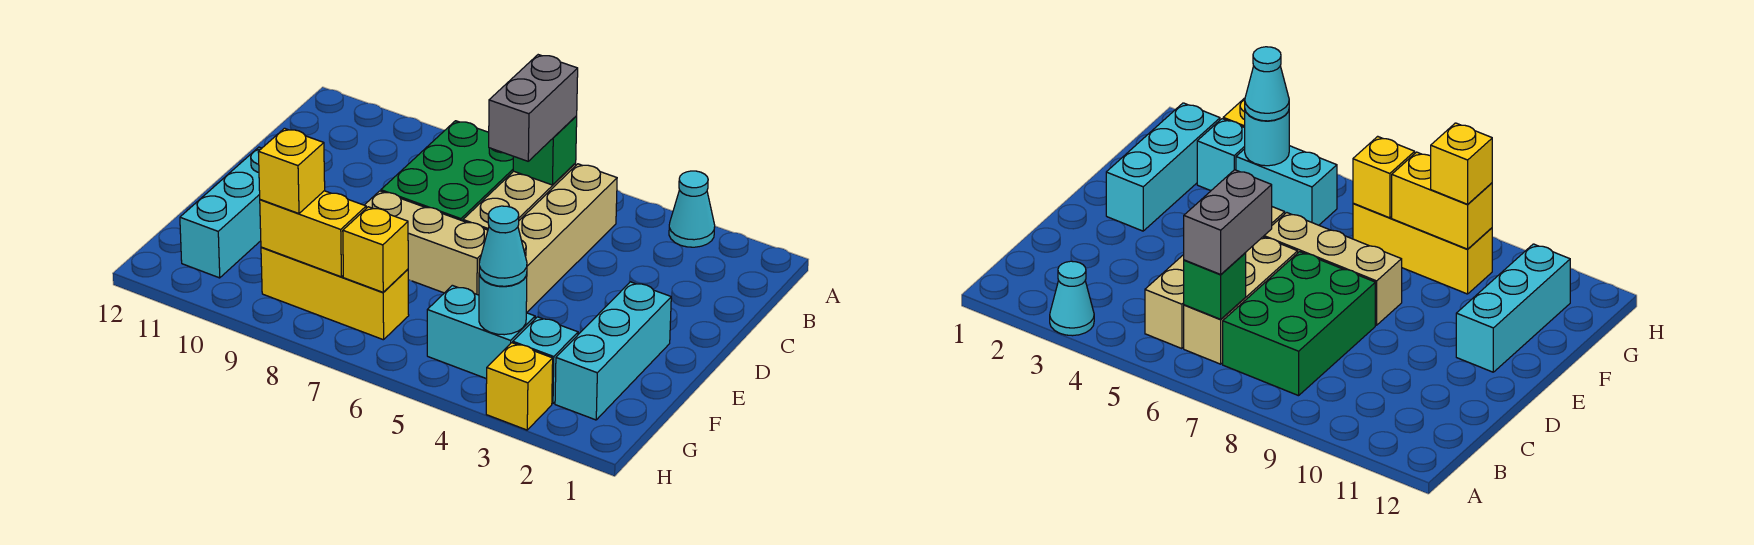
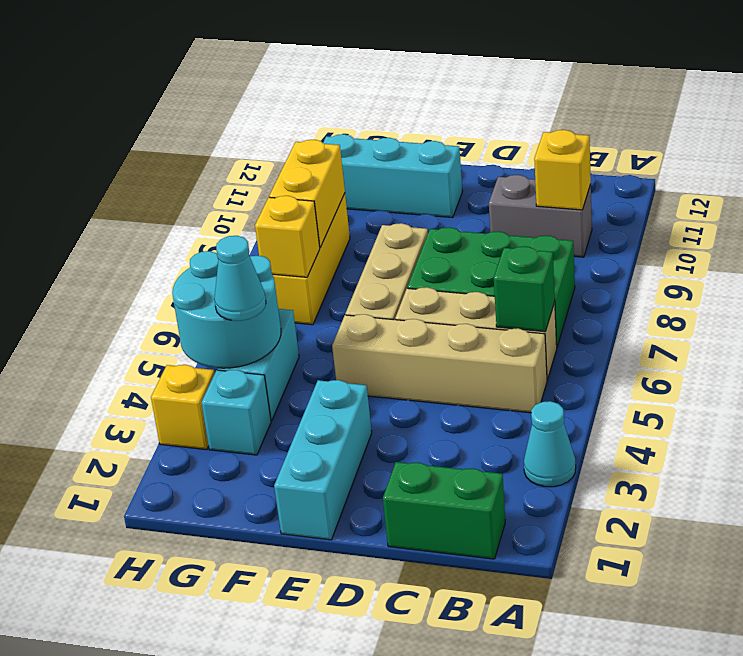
none -> green 1x2 brick [383,462,505,559]
grey 1x2 brick [489,55,578,161] -> grey 1x2 brick moved to [489,175,592,257]
cyan 1x3 brick [555,282,671,420] -> cyan 1x3 brick turned to [274,380,372,540]
cyan 1x1 round brick [479,274,527,335] -> cyan 2x2 round brick [172,251,281,368]
yellow 1x1 brick [258,128,325,214] -> yellow 1x1 brick moved to [534,130,591,210]

